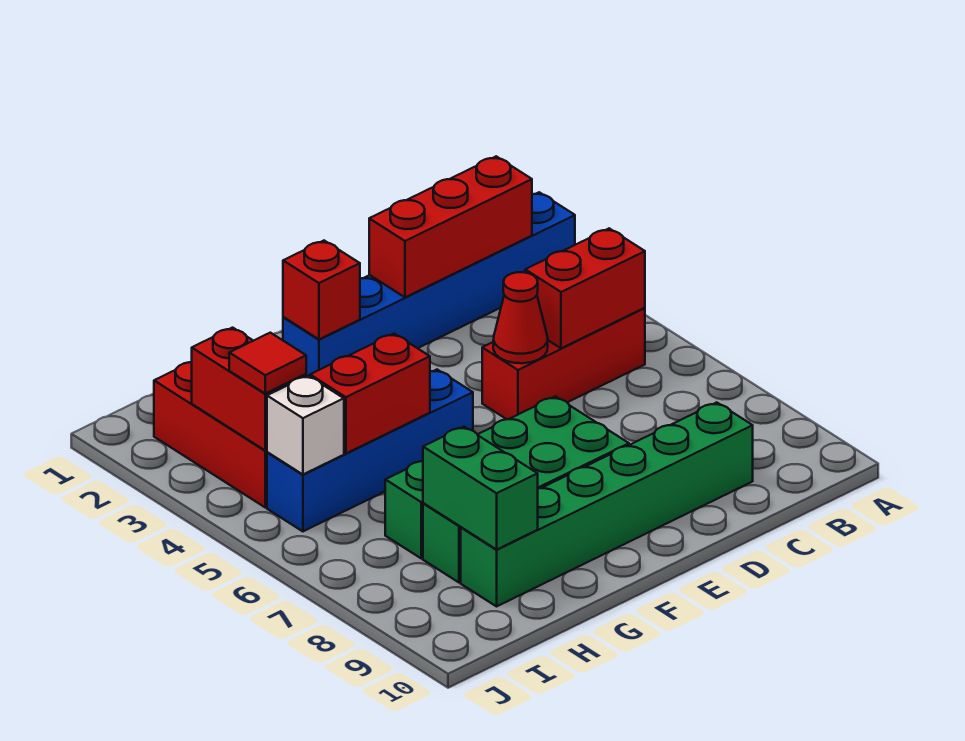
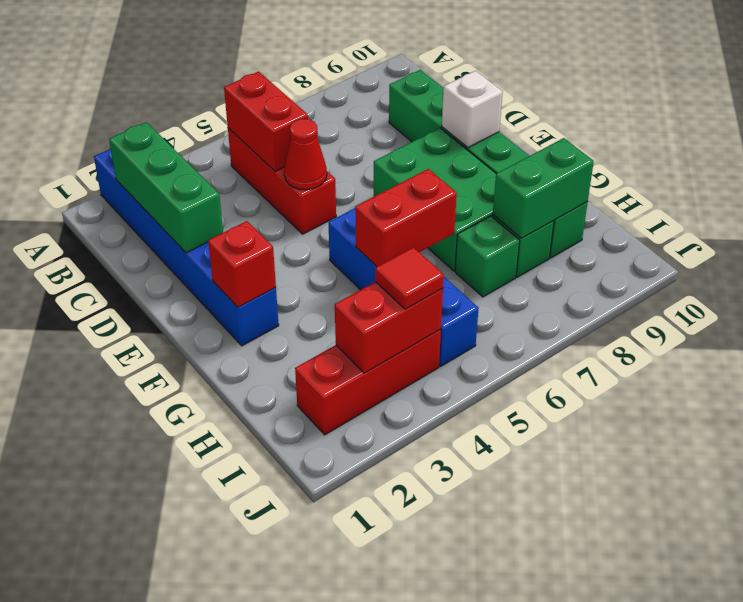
red 1x3 brick [369,156,532,297] -> green 1x3 brick [109,122,223,253]
red 1x2 brick [310,334,430,453] -> red 1x2 brick turned to [355,169,457,267]
white 1x1 brick [267,376,344,474] -> white 1x1 brick moved to [442,71,503,148]

